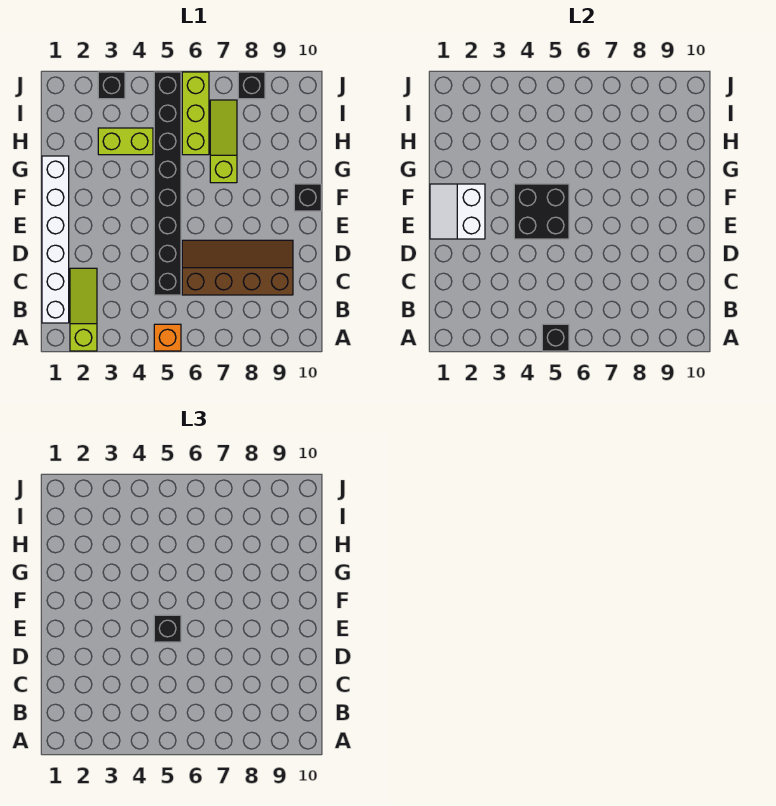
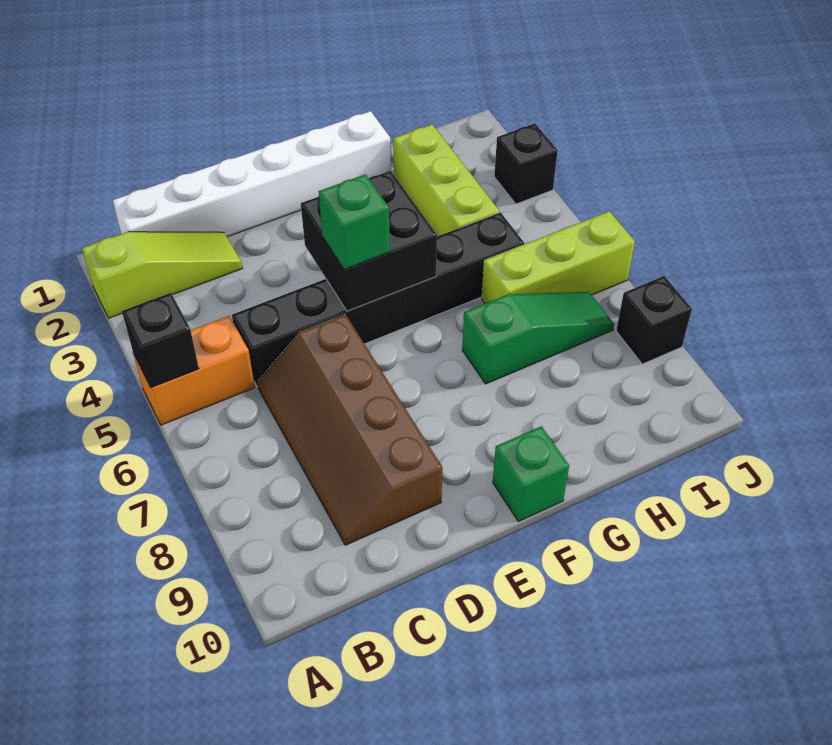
orange 1x1 brick [154,324,181,351] -> orange 1x2 brick [133,316,255,425]
black 1x8 brick [154,72,181,295] -> black 1x6 brick [232,212,524,387]
brown 2x4 slope [182,240,293,295] -> brown 2x4 slope turned to [257,314,442,545]
white 2x2 slope [430,184,485,239] -> none
black 1x1 brick [154,615,181,642] -> green 1x1 brick [319,174,390,269]
black 1x1 brick [294,184,321,211] -> green 1x1 brick [493,426,569,521]
lime 1x3 slope [210,100,237,183] -> green 1x3 slope [462,292,614,384]
lime 1x2 brick [98,128,153,155] -> lime 1x3 brick [393,125,499,236]

